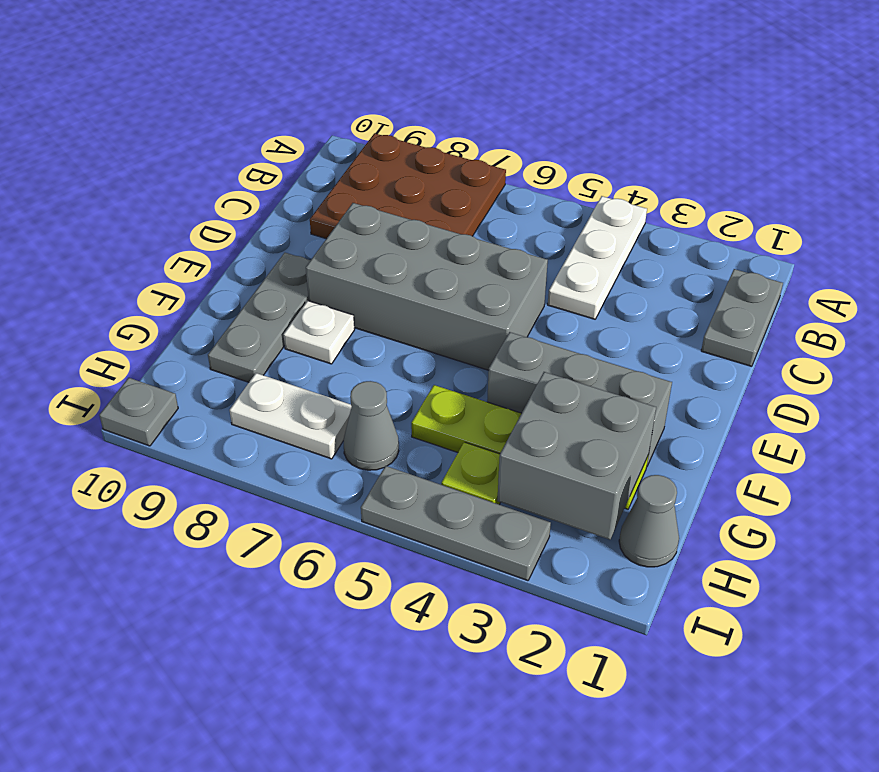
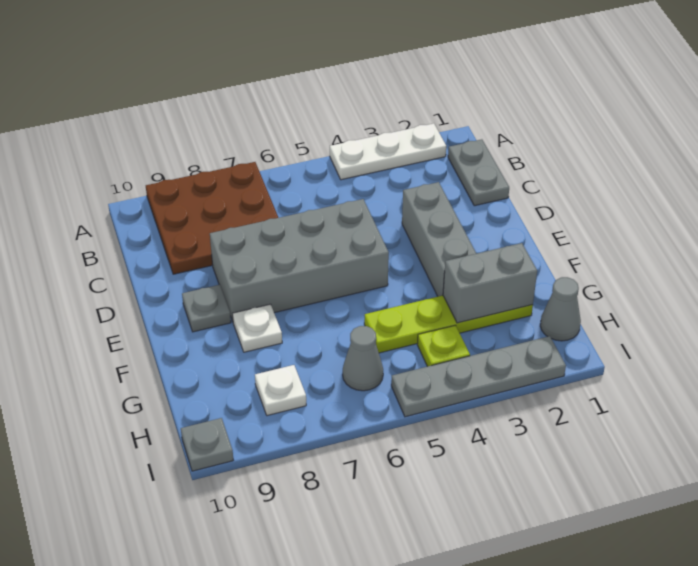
white 1x3 plate [548,196,647,319] -> white 1x3 plate turned to [330,123,446,180]
grey 1x3 plate [208,253,310,382] -> grey 1x1 plate [182,285,231,332]
grey 1x3 brick [487,332,672,466] -> grey 1x3 brick turned to [402,182,476,296]
grey 2x2 brick [497,372,656,540] -> grey 1x2 brick [443,243,537,323]
white 1x2 plate [230,373,352,459] -> white 1x1 plate [255,365,306,416]
grey 1x3 plate [361,466,551,581] -> grey 1x4 plate [391,336,566,417]

